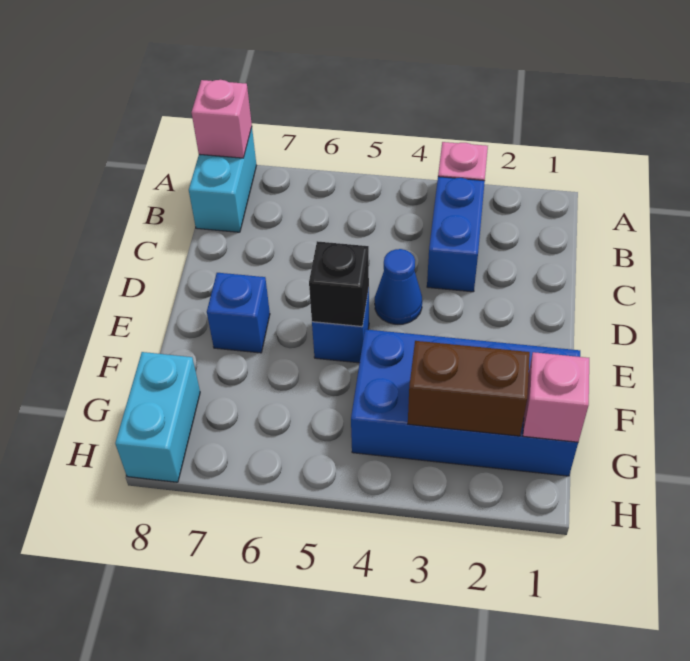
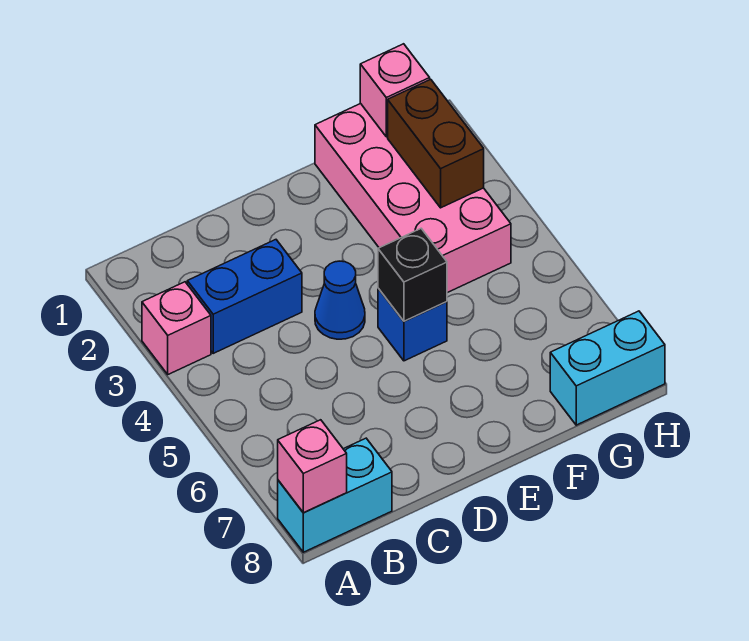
blue 1x1 brick [207,273,270,353] -> none
blue 2x4 brick [351,329,580,476] -> pink 2x4 brick [315,104,511,293]

